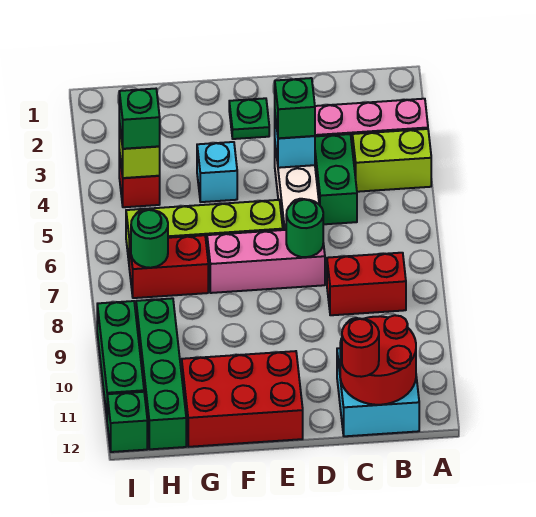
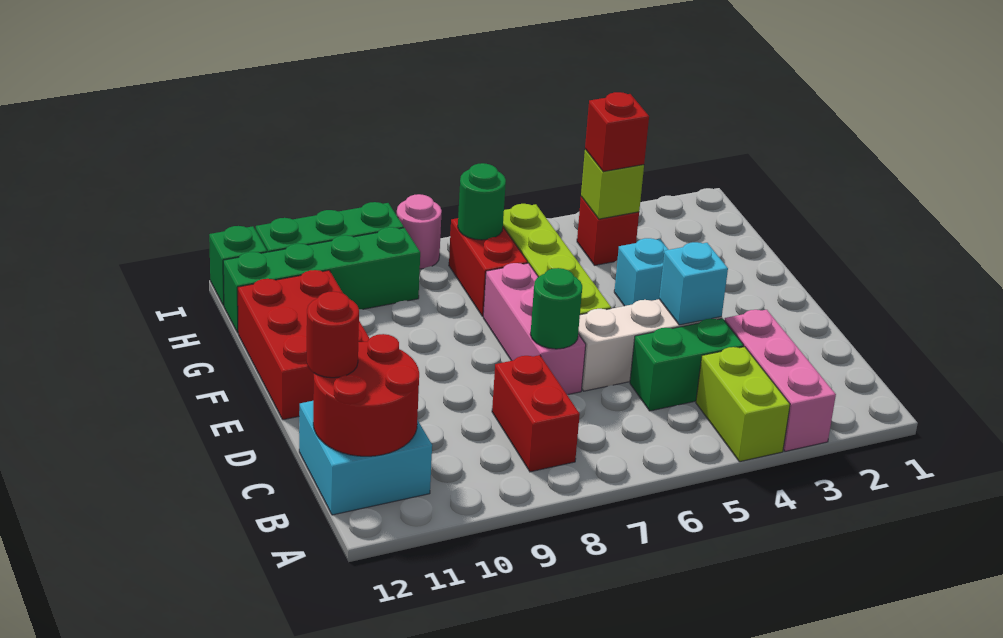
green 1x1 brick [275,78,315,138] -> none
green 1x1 plate [229,98,269,139] -> none
green 1x1 brick [119,89,160,149] -> red 1x1 brick [585,92,649,172]
none -> pink 1x1 round brick [397,194,442,269]

